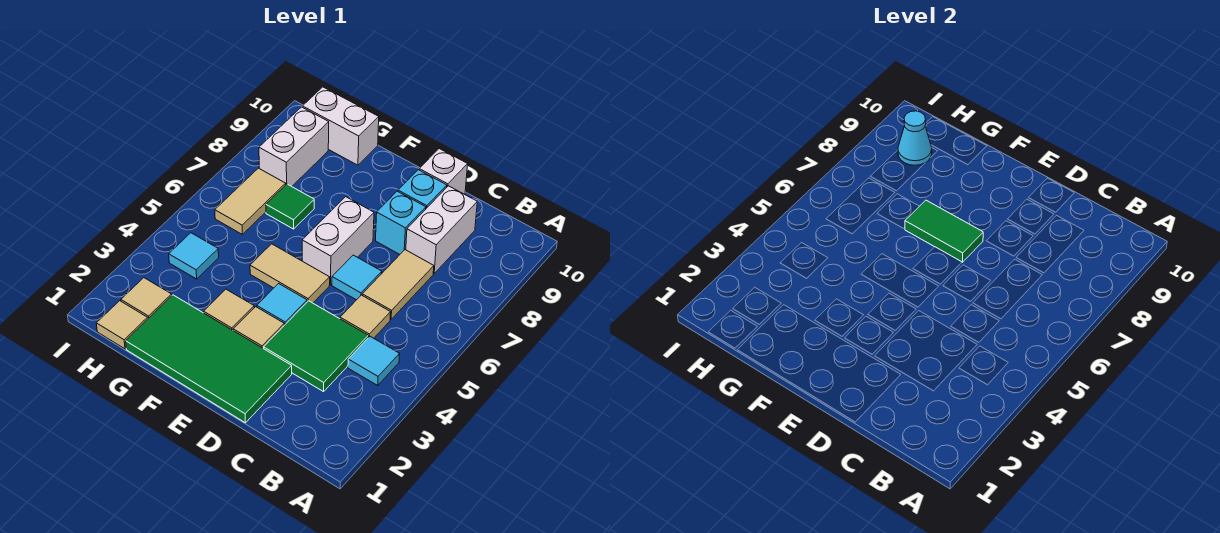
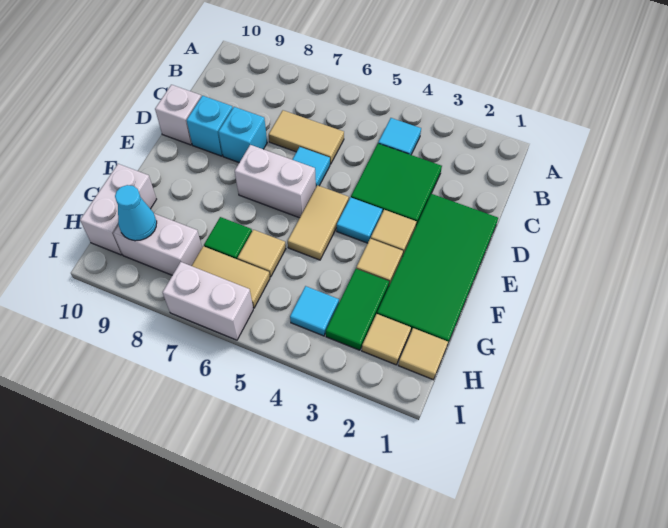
tan 1x1 tile [340,295,391,338] -> tan 1x1 tile moved to [238,230,286,277]
white 1x2 brick [406,186,477,273] -> white 1x2 brick moved to [163,262,253,340]
green 1x2 tile [905,200,983,262] -> green 1x2 tile moved to [326,269,389,350]

